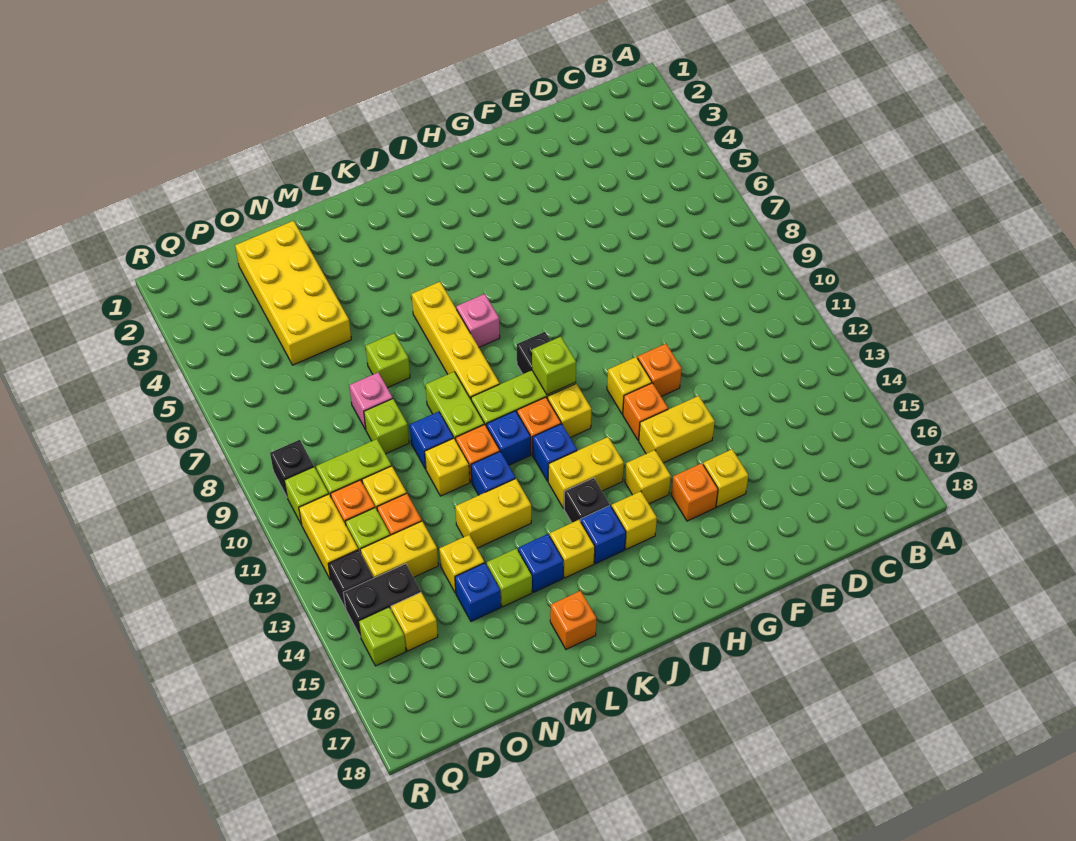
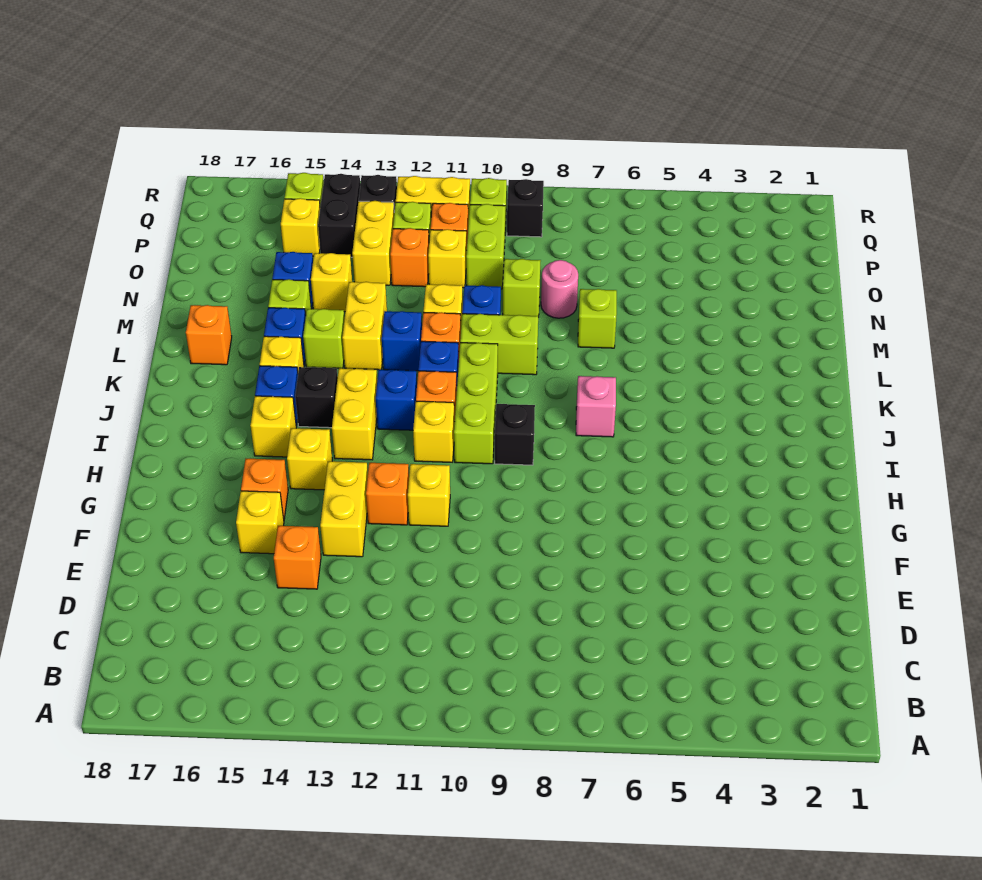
orange 1x1 brick [638,344,682,396] -> orange 1x1 brick moved to [274,526,321,589]
lime 1x1 brick [532,337,576,395] -> lime 1x1 brick moved to [303,309,344,368]
yellow 1x4 brick [412,282,499,399] -> none
yellow 2x4 brick [235,221,351,365] -> none
pink 1x1 brick [349,372,393,430] -> pink 1x1 round brick [541,260,578,318]

